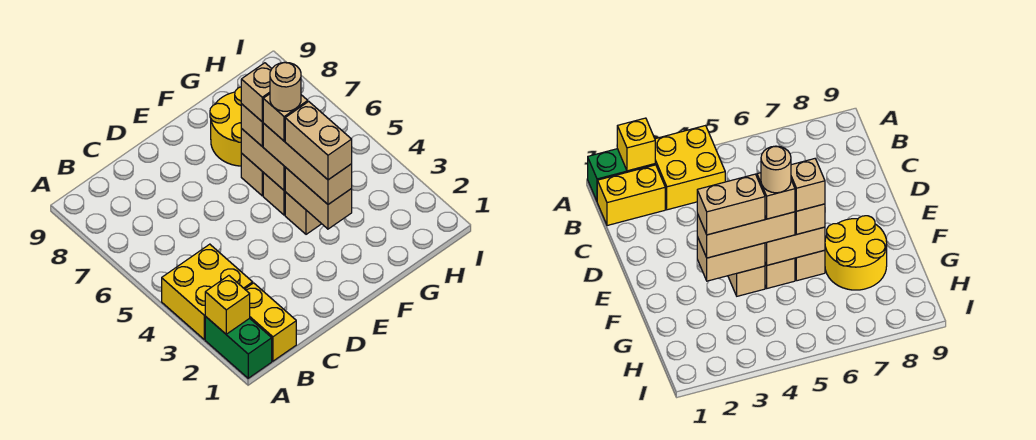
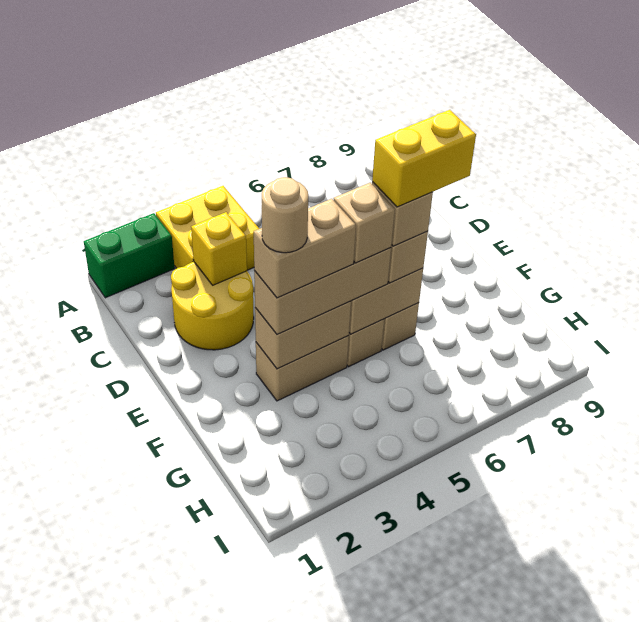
yellow 1x1 brick [205,276,250,334] -> yellow 1x1 brick moved to [191,212,247,285]
yellow 1x2 brick [245,283,296,361] -> yellow 1x2 brick moved to [372,110,476,207]
tan 1x1 brick [285,192,321,234] -> tan 1x2 brick [256,336,349,401]
tan 1x1 round brick [270,62,301,111] -> tan 1x1 round brick moved to [262,177,308,253]
yellow 2x2 round brick [210,87,241,166] -> yellow 2x2 round brick moved to [171,261,254,350]

